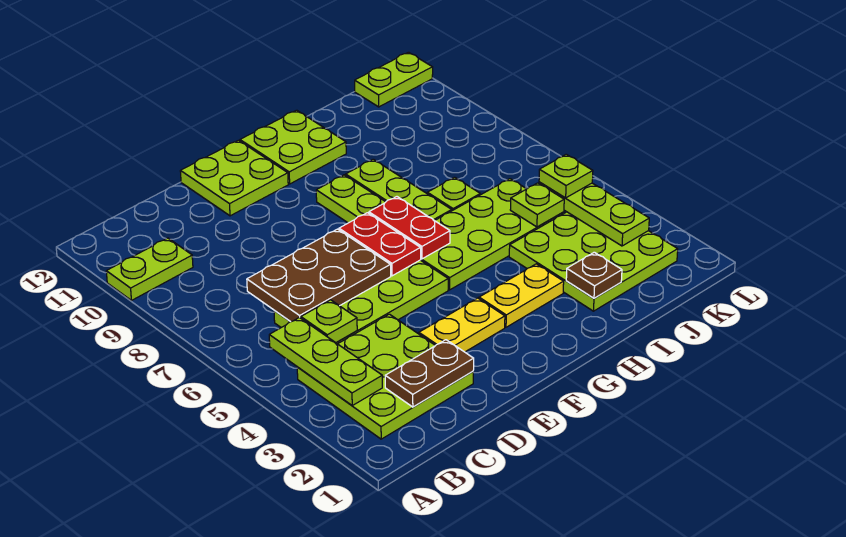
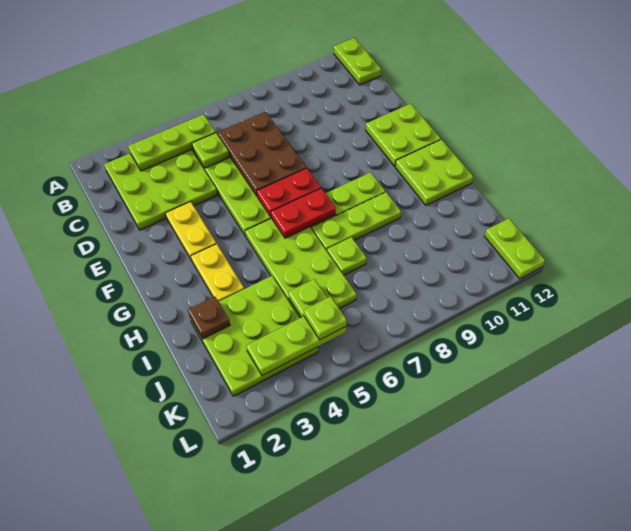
lime 1x2 plate [106,238,193,300] -> lime 1x2 plate moved to [334,38,381,85]
brown 1x2 plate [385,340,474,407] -> none

